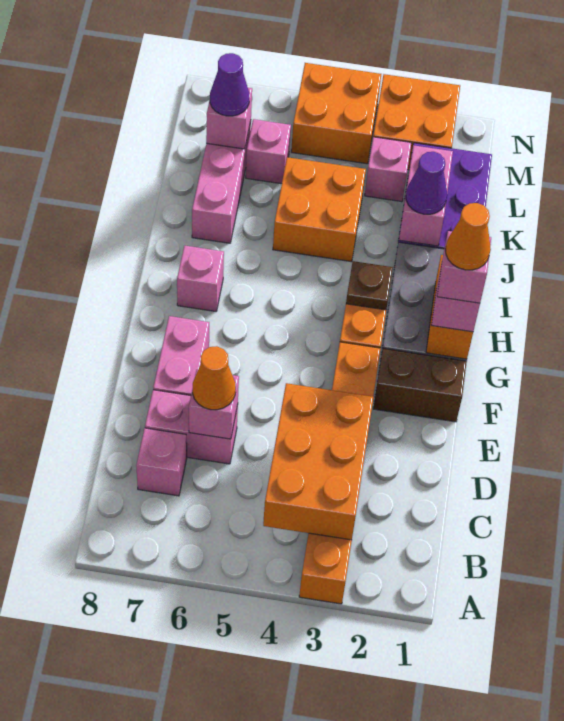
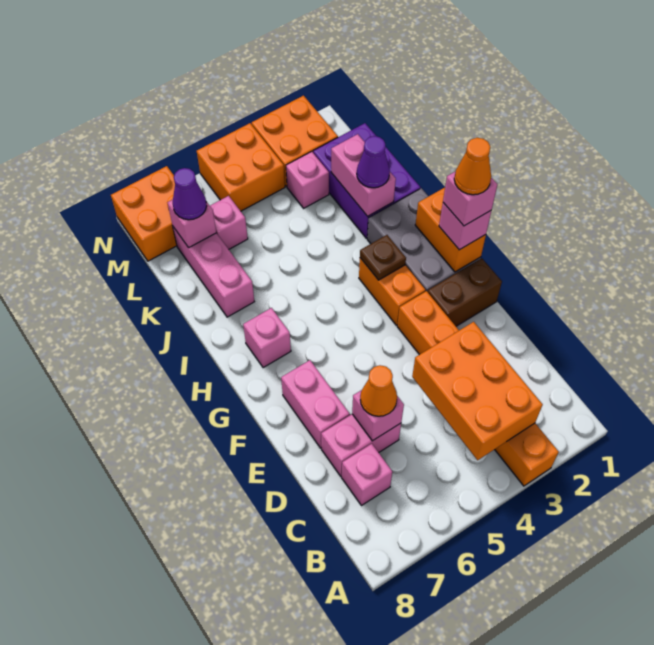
orange 2x2 brick [273,157,366,262] -> orange 2x2 brick moved to [111,166,177,261]

